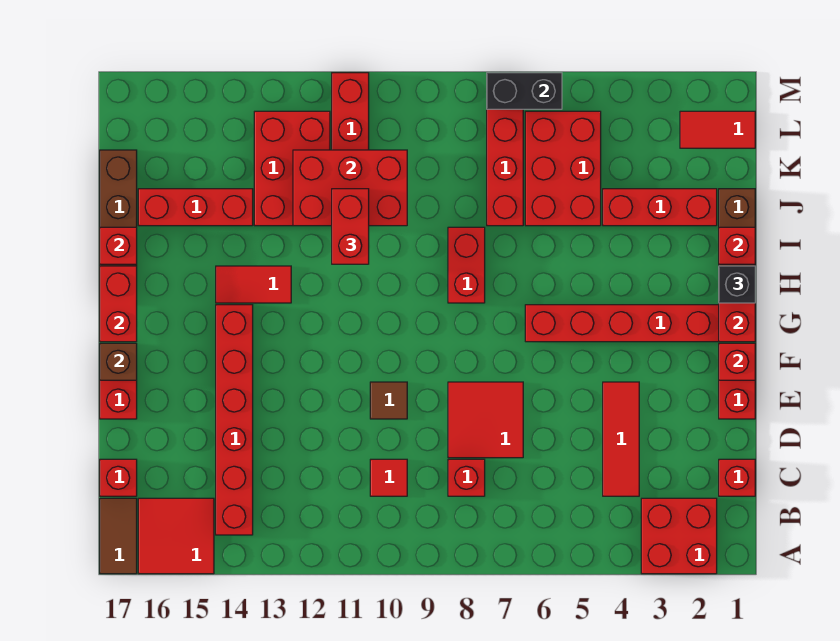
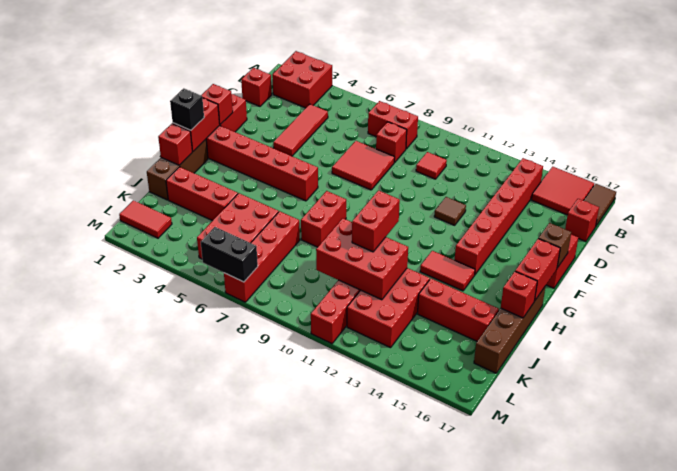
none -> red 1x2 brick [368,101,418,149]
brown 1x1 tile [370,382,407,419] -> brown 1x1 tile moved to [434,197,466,225]

